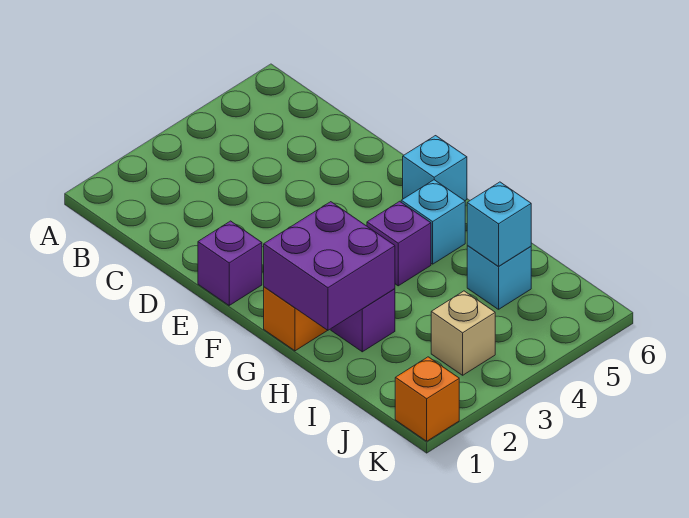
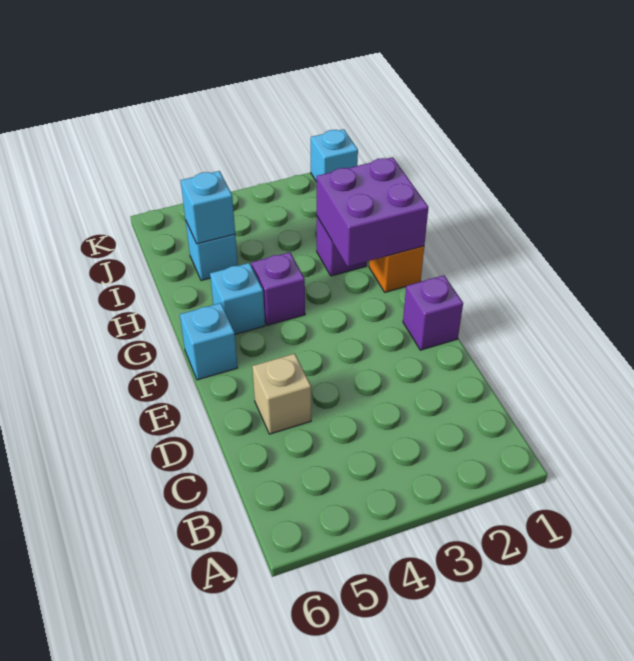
tan 1x1 brick [431,291,495,375] -> tan 1x1 brick moved to [252,354,311,434]
orange 1x1 brick [395,357,459,441] -> cyan 1x1 brick [311,129,358,182]

